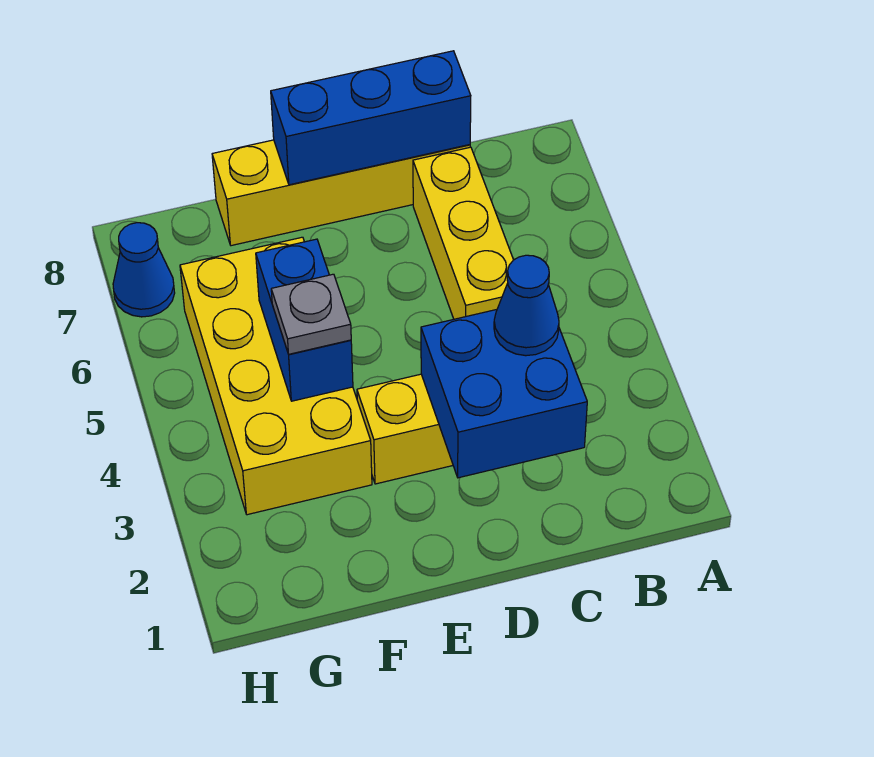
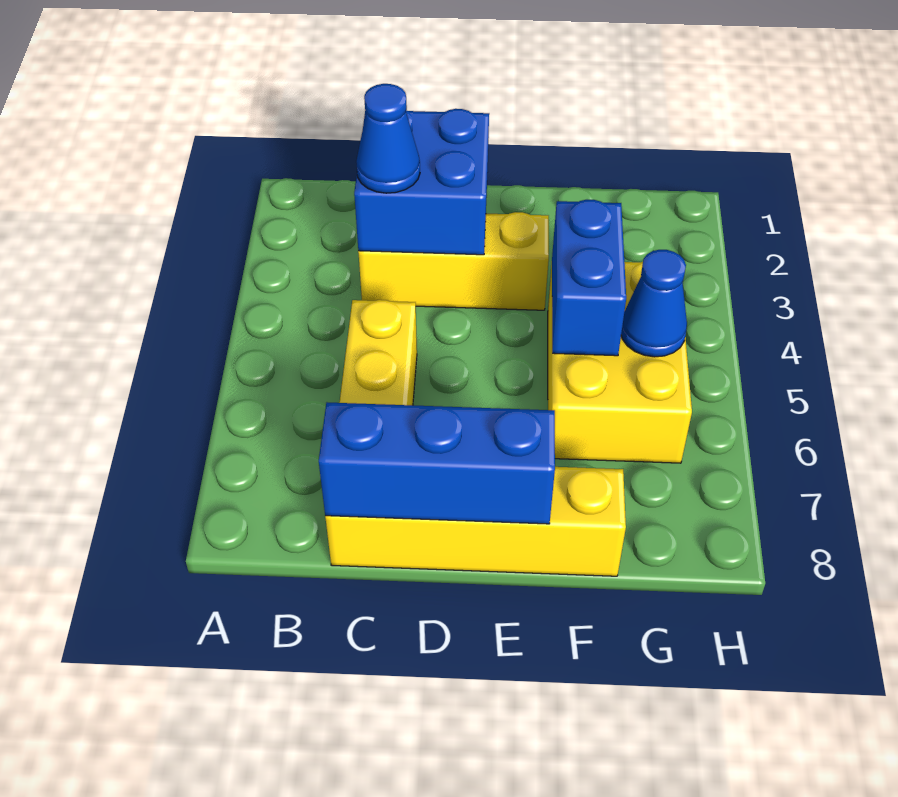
yellow 2x4 brick [180,237,372,515] -> yellow 2x3 brick [548,262,692,463]
grey 1x1 plate [271,274,351,354] -> none
blue 1x1 cone [113,223,175,317] -> blue 1x1 cone moved to [621,250,687,357]

